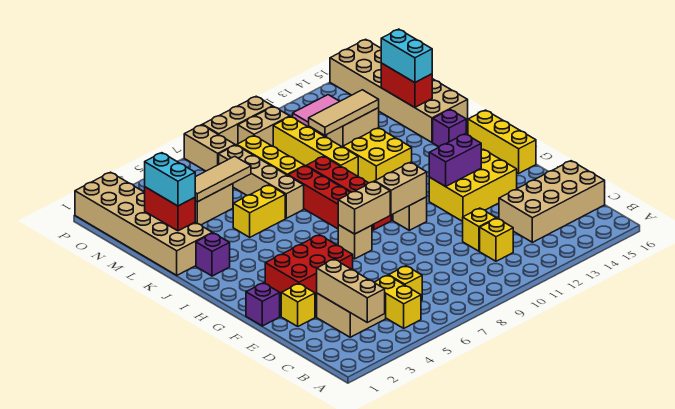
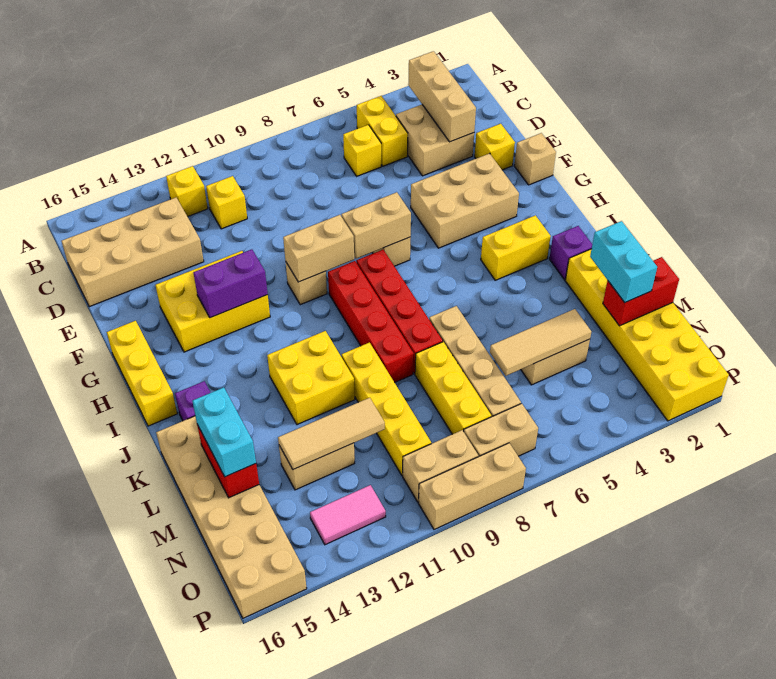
yellow 1x1 brick [463,208,496,251] -> yellow 1x1 brick moved to [166,166,208,217]
purple 1x1 brick [246,283,280,326] -> tan 1x1 brick [515,133,556,185]
red 2x3 brick [265,235,353,299] -> tan 2x3 brick [411,154,519,248]
tan 2x6 brick [75,172,212,275] -> yellow 2x6 brick [565,249,729,421]
yellow 1x2 brick [233,185,285,237] -> yellow 1x2 brick moved to [481,215,551,280]
red 1x2 brick [145,187,195,231] -> red 1x2 brick turned to [603,257,679,326]
tan 1x2 brick [184,125,235,171] -> tan 1x2 brick turned to [464,404,538,457]

